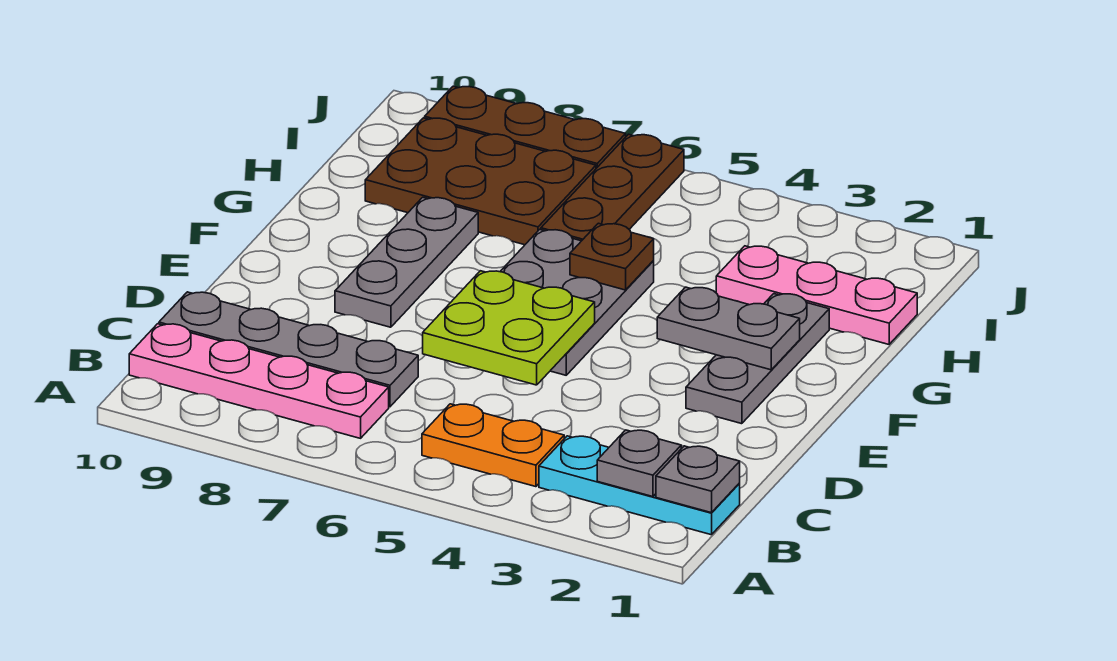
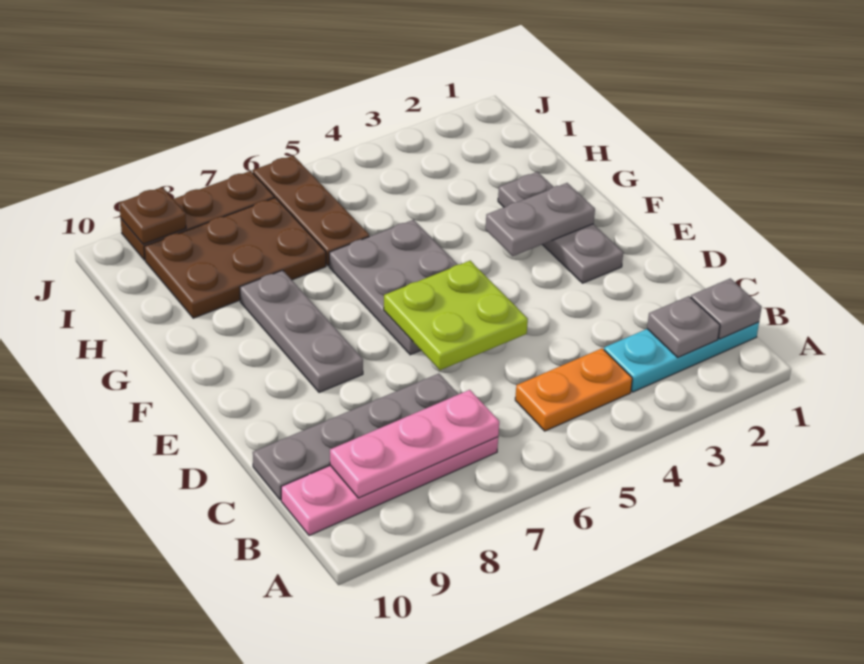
brown 1x1 plate [570,223,654,290] -> brown 1x1 plate moved to [119,187,186,244]
pink 1x3 plate [716,246,917,344] -> pink 1x3 plate moved to [330,390,499,498]

